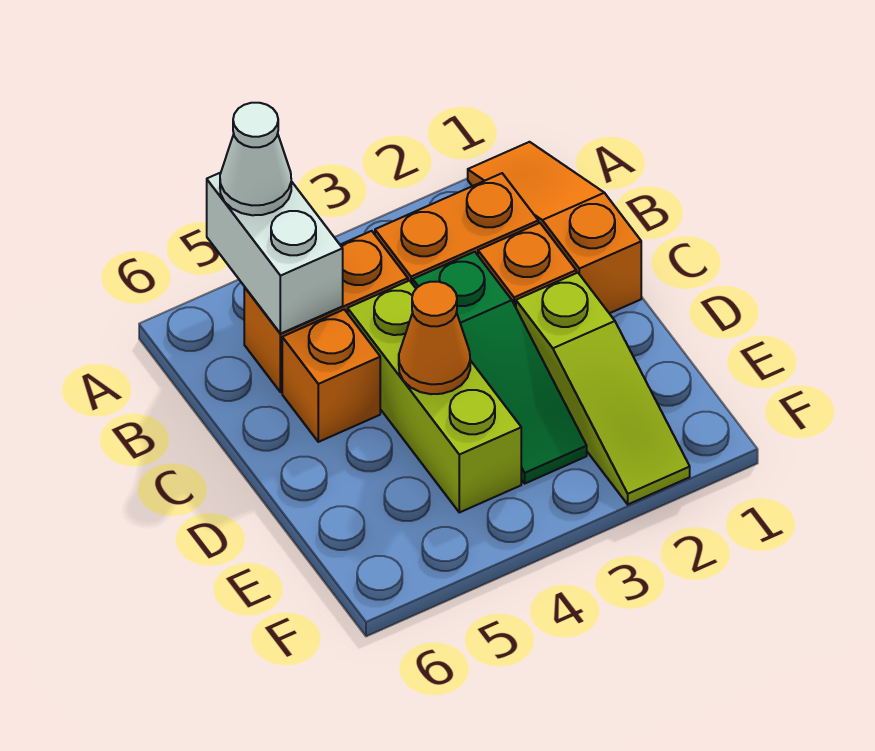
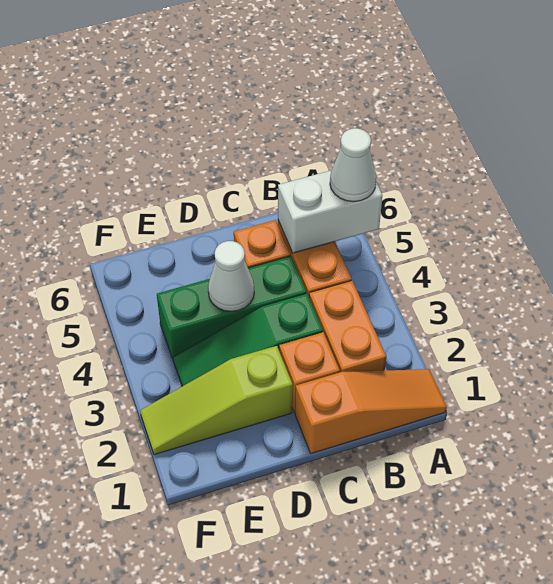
lime 1x3 brick [348,281,521,512] -> green 1x3 brick [157,256,306,359]
orange 1x1 cone [399,282,470,394] -> white 1x1 cone [208,241,254,312]

